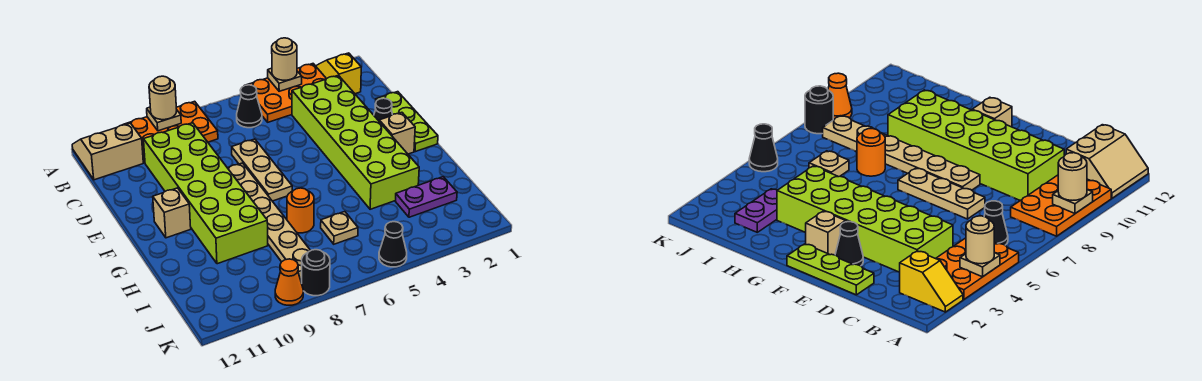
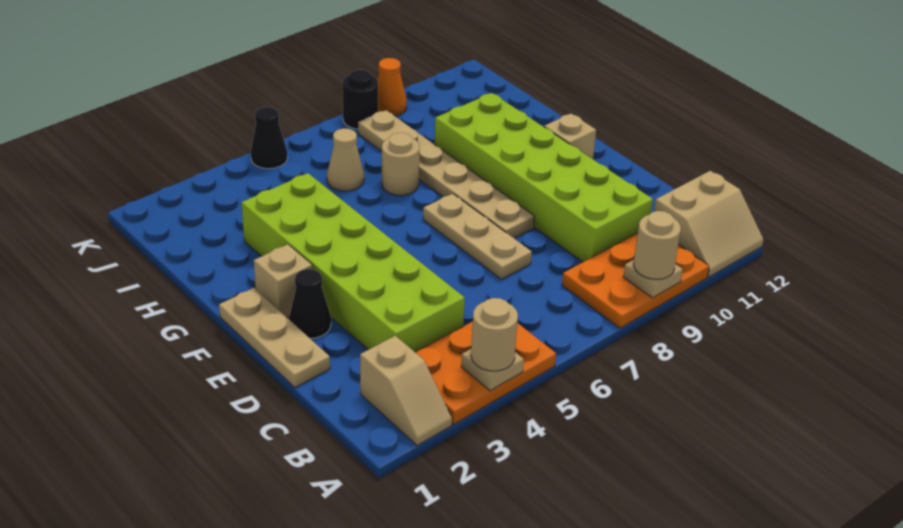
yellow 1x2 slope [316,53,361,94] -> tan 1x2 slope [360,336,452,446]
black 1x1 cone [237,85,262,128] -> none
lime 1x3 plate [376,92,438,152] -> tan 1x3 plate [219,288,330,387]
orange 1x1 round brick [287,188,314,233] -> tan 1x1 round brick [382,133,420,195]
purple 1x2 plate [395,177,457,217] -> none
tan 1x1 plate [321,212,358,244] -> tan 1x1 cone [327,128,364,191]

